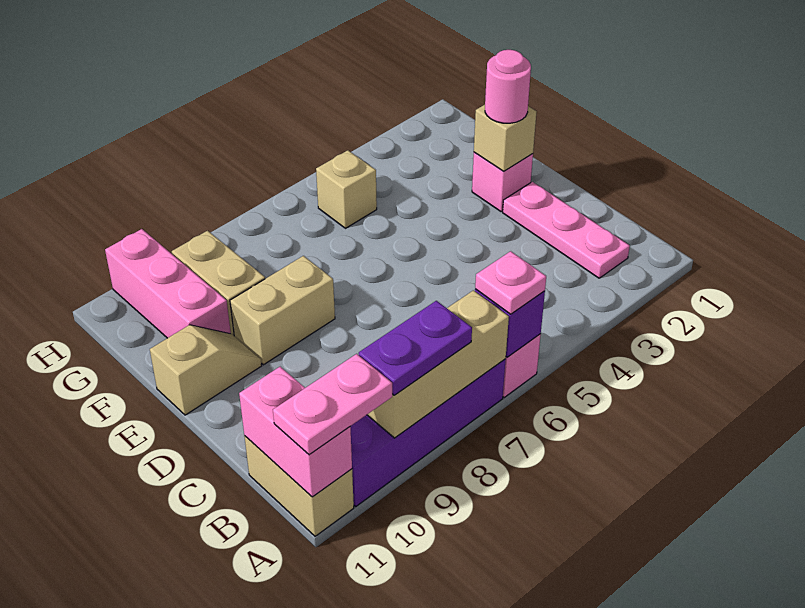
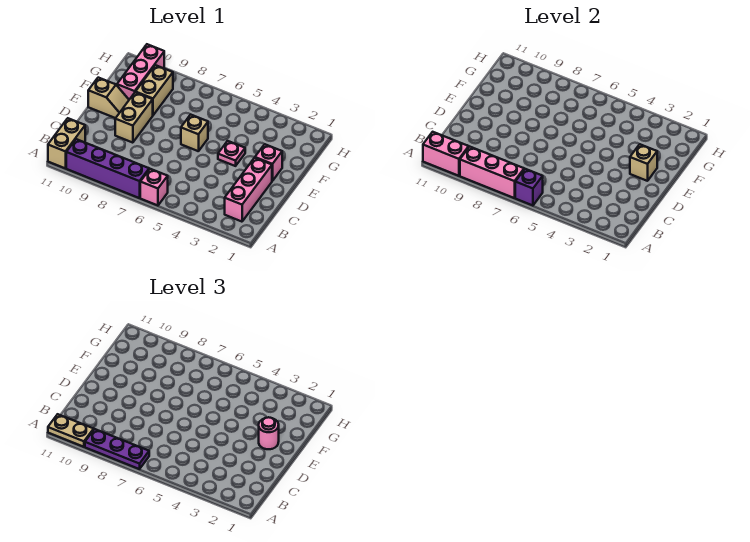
pink 1x1 plate [475,251,546,314] -> pink 1x1 plate moved to [218,141,245,166]
tan 1x3 brick [367,290,509,438] -> pink 1x3 brick [460,147,524,198]
purple 1x2 plate [359,301,472,395] -> purple 1x3 plate [85,429,149,469]
pink 1x2 plate [273,354,392,455] -> tan 1x2 plate [48,414,94,447]
pink 1x2 brick [239,367,352,497] -> pink 1x2 brick turned to [423,132,469,176]
pink 1x3 plate [503,182,630,278] -> pink 1x3 brick [225,158,272,222]
tan 1x2 brick [230,256,335,365] -> tan 1x2 brick turned to [115,92,153,143]
tan 1x1 brick [316,150,377,228] -> tan 1x1 brick moved to [181,115,208,151]

